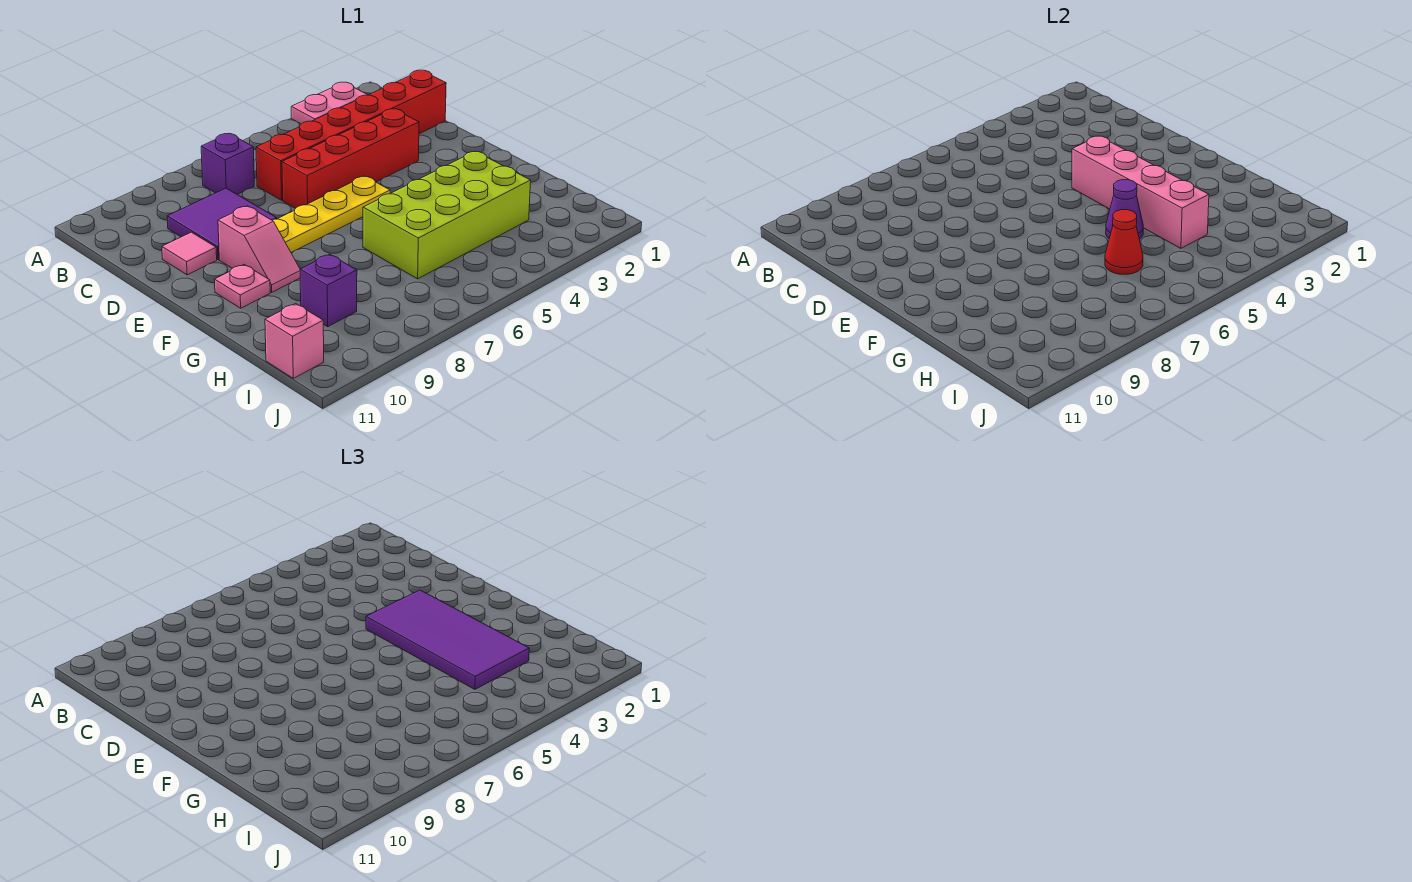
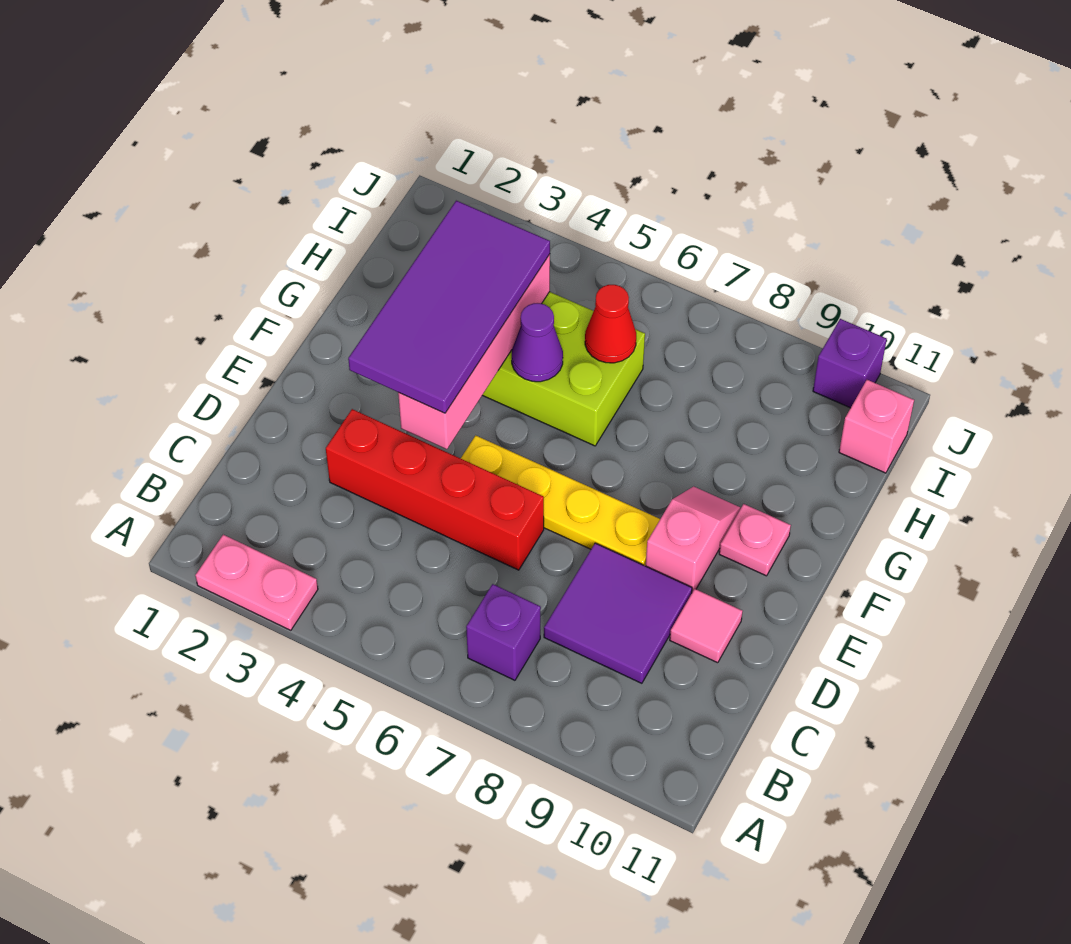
red 1x6 brick [256,70,446,200] -> none
purple 1x1 brick [300,254,357,327] -> purple 1x1 brick moved to [813,319,887,408]

